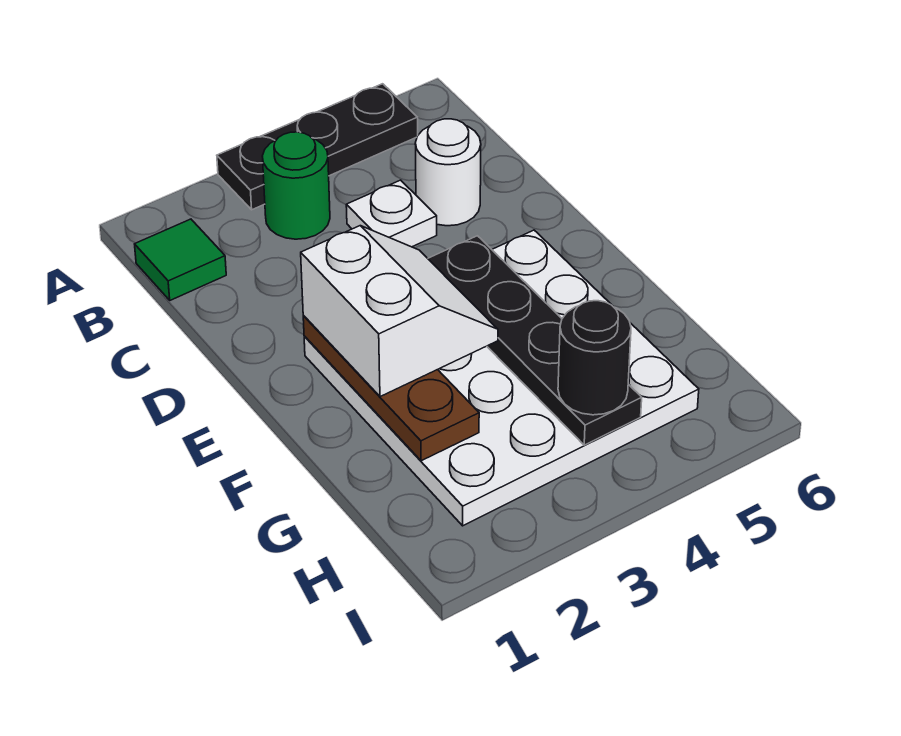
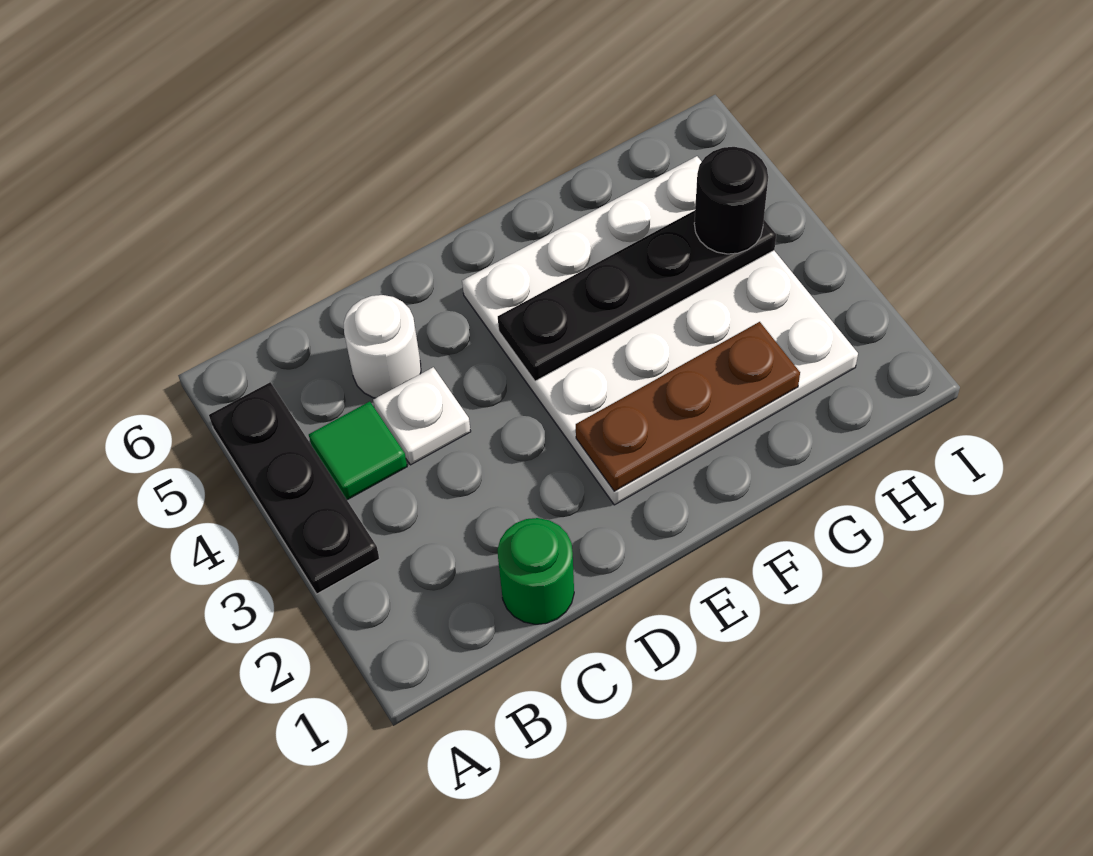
green 1x1 tile [135,219,226,300] -> green 1x1 tile moved to [309,401,407,500]
green 1x1 round brick [262,132,330,239] -> green 1x1 round brick moved to [498,518,574,624]
white 2x2 slope [301,226,498,397] -> none

